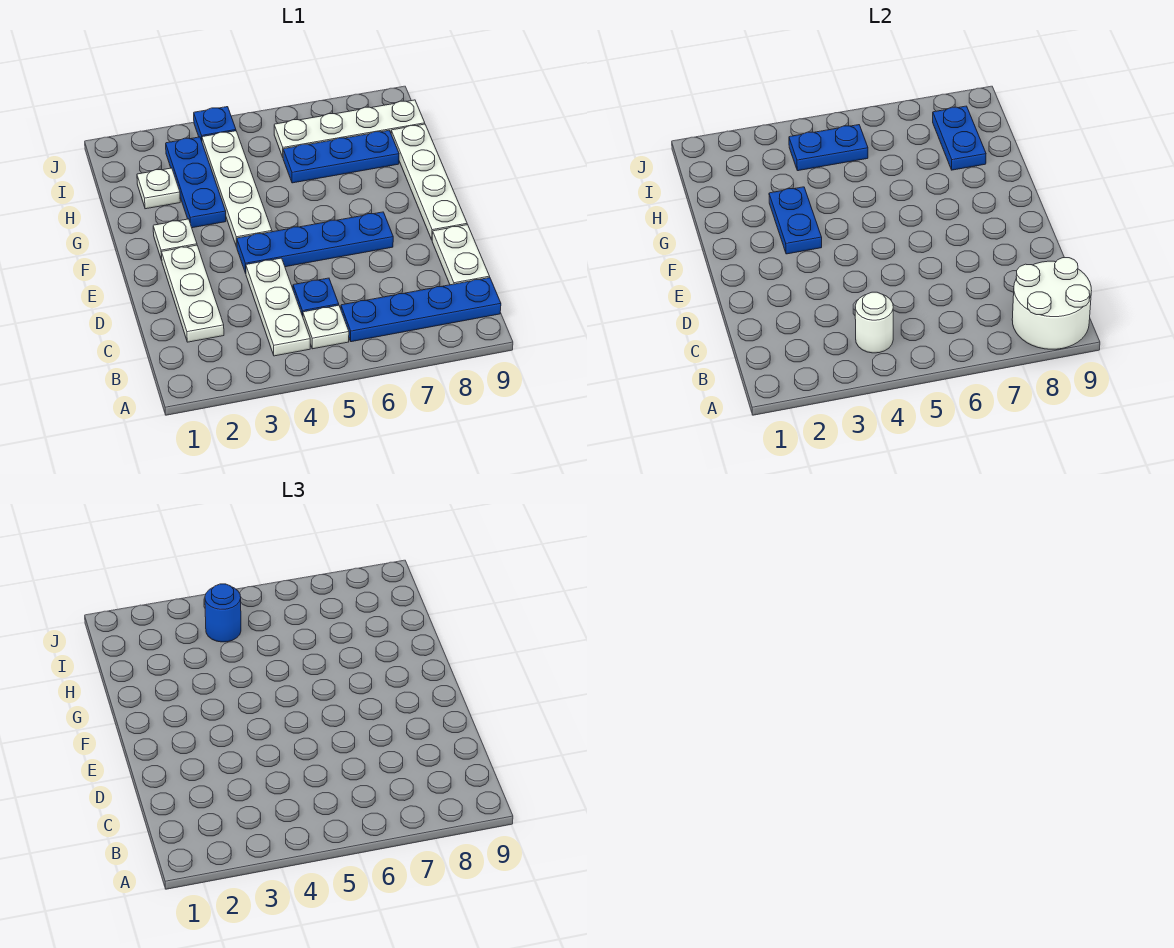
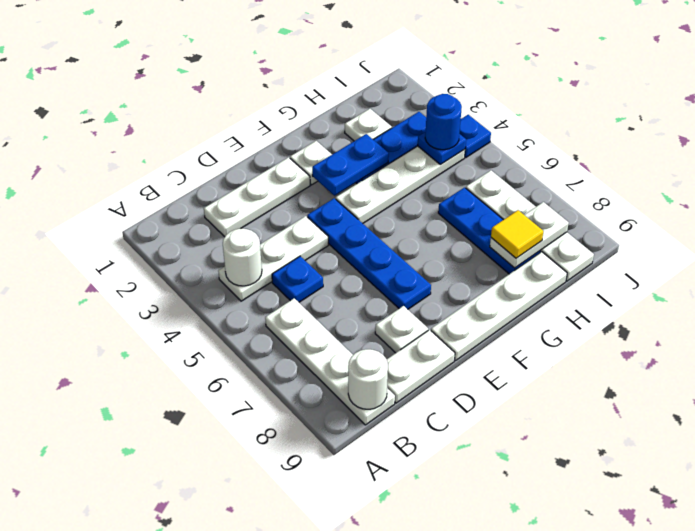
white 2x2 round brick [1012,258,1092,349] -> white 1x1 round brick [348,349,388,409]
white 1x1 plate [303,305,349,349] -> white 1x1 plate moved to [375,306,428,353]
blue 1x4 plate [341,278,501,342] -> white 1x4 plate [265,298,395,425]
blue 1x2 plate [933,106,986,170] -> white 1x2 plate [490,202,569,268]
none -> yellow 1x1 tile [491,210,544,258]
blue 1x2 plate [789,125,868,171] -> blue 1x1 plate [418,132,466,165]

